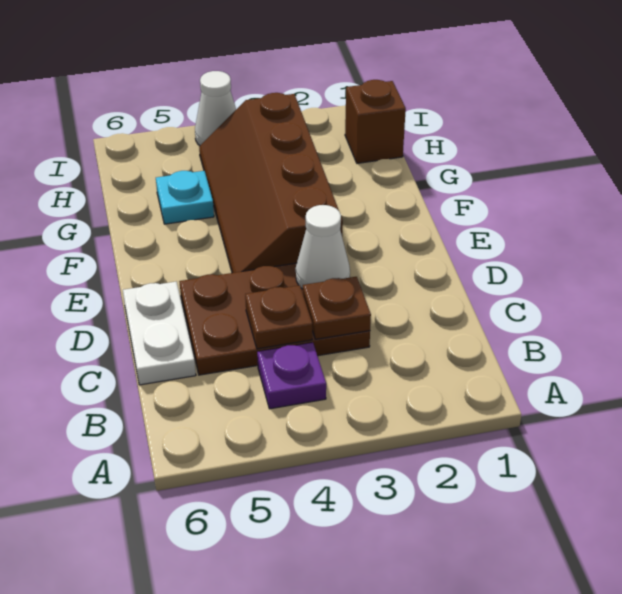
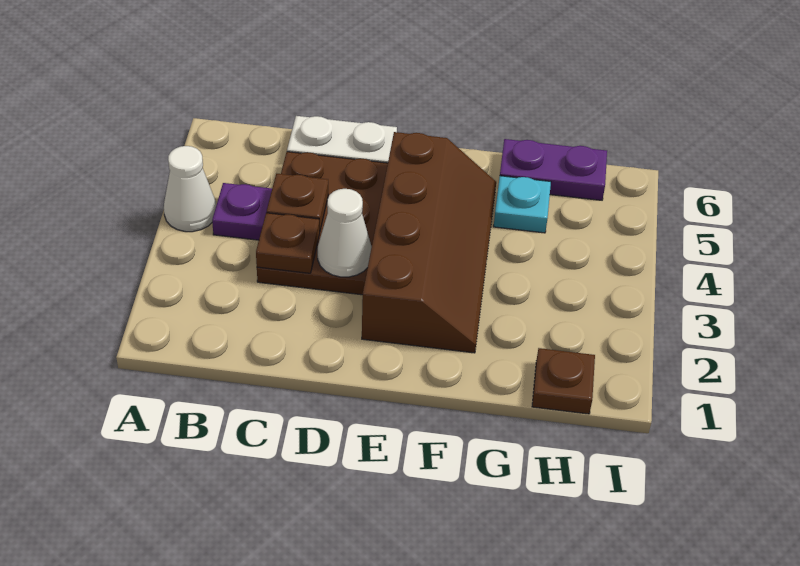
brown 2x4 slope [199,93,343,273] -> brown 2x4 slope turned to [362,132,496,353]
none -> purple 1x2 plate [500,139,607,200]
brown 1x1 brick [345,80,406,163] -> brown 1x1 plate [532,348,595,414]
white 1x1 cone [195,71,236,146] -> white 1x1 cone moved to [164,146,216,232]

